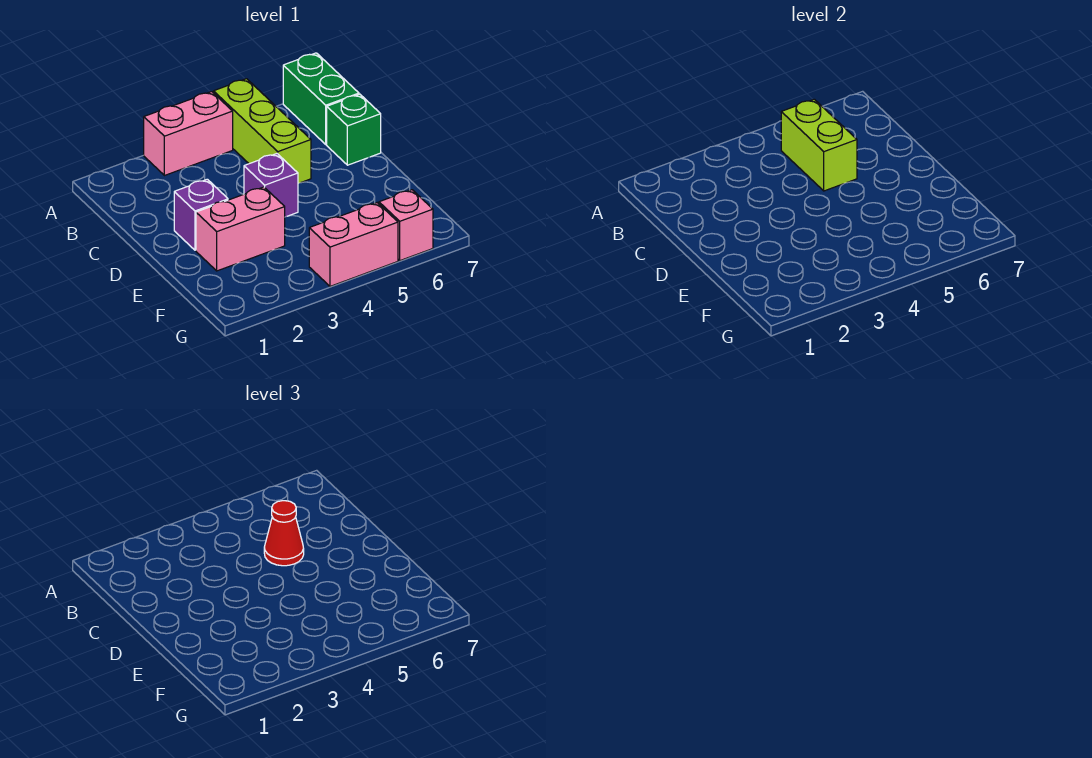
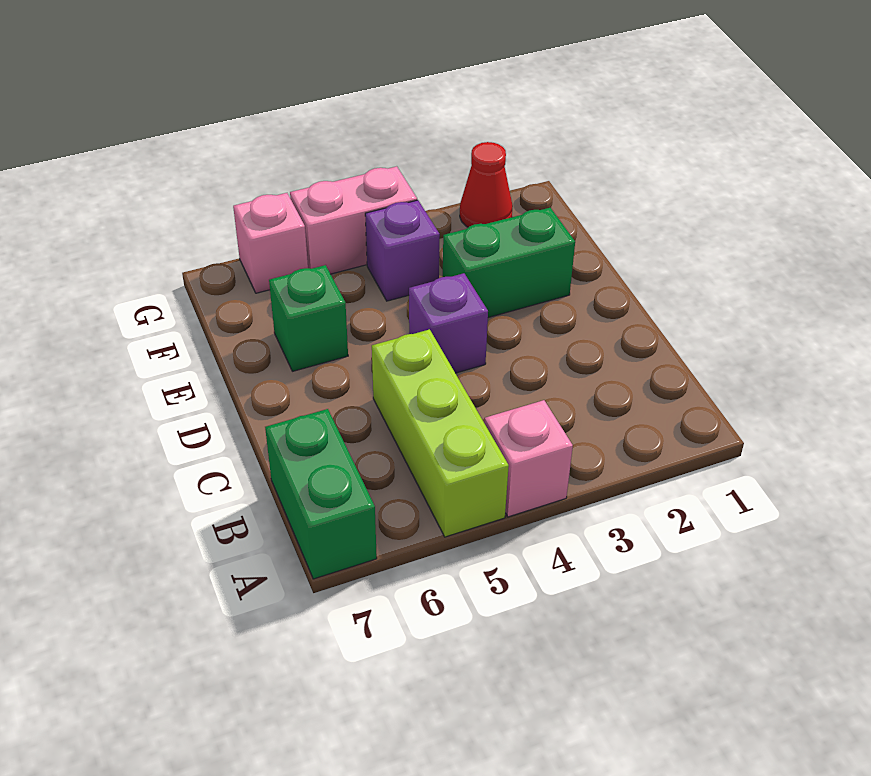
pink 1x2 brick [144,92,233,176] -> pink 1x1 brick [484,400,573,517]
lime 1x2 brick [781,99,857,191] -> none
red 1x1 cone [264,501,304,566] -> red 1x1 cone moved to [460,142,513,227]
green 1x1 brick [327,94,381,165] -> green 1x1 brick moved to [269,265,348,371]
purple 1x1 brick [174,179,228,250] -> purple 1x1 brick moved to [365,200,440,301]
pink 1x2 brick [196,187,285,271] -> green 1x2 brick [443,208,575,318]

